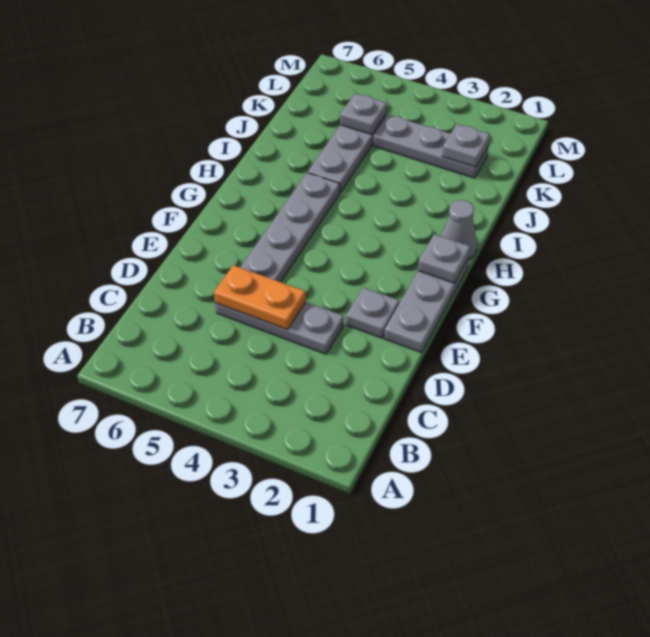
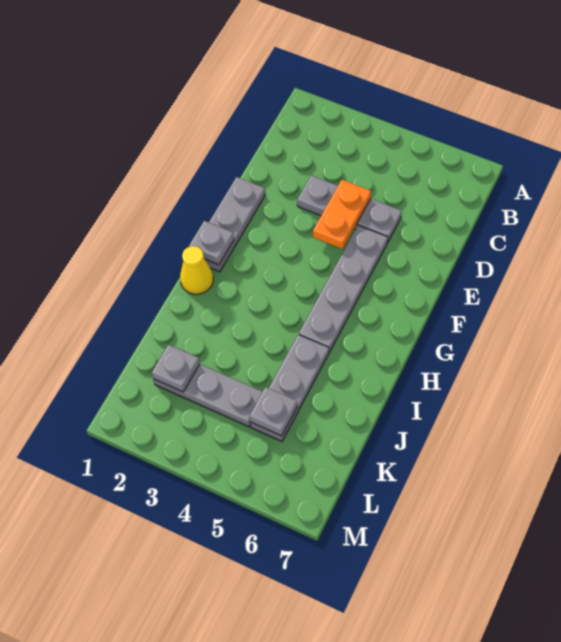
orange 1x2 plate [214,265,306,330] -> orange 1x2 plate turned to [313,180,371,249]
grey 1x1 plate [346,288,399,338] -> none
grey 1x1 cone [441,200,477,259] -> yellow 1x1 cone [180,246,213,294]

